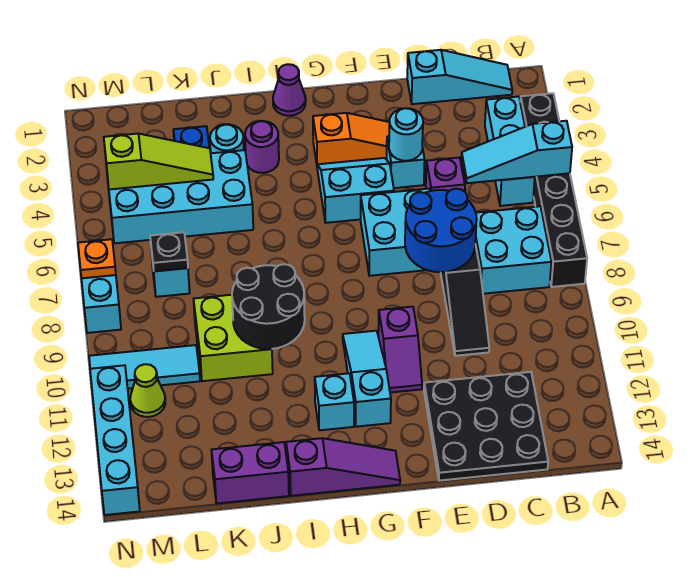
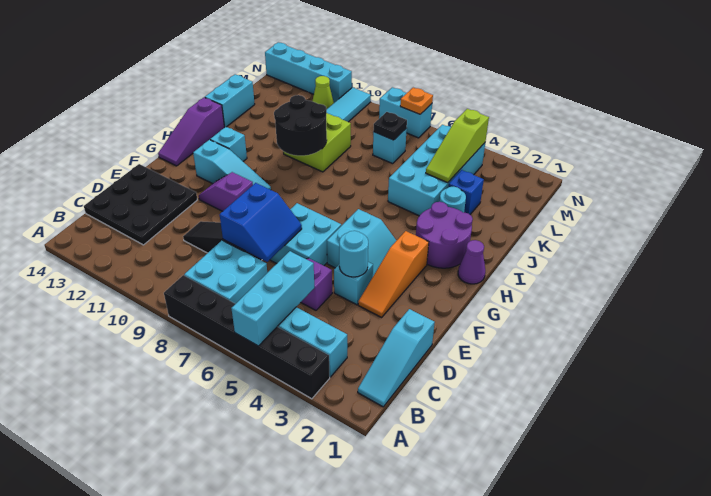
cyan 1x3 slope [462,121,572,183] -> cyan 1x3 brick [231,251,314,346]
blue 2x2 round brick [405,189,477,272] -> blue 2x2 slope [220,183,302,262]
purple 1x1 round brick [245,121,279,173] -> purple 2x2 round brick [416,202,473,268]
purple 1x2 brick [211,442,289,503] -> cyan 1x2 brick [205,74,255,127]

